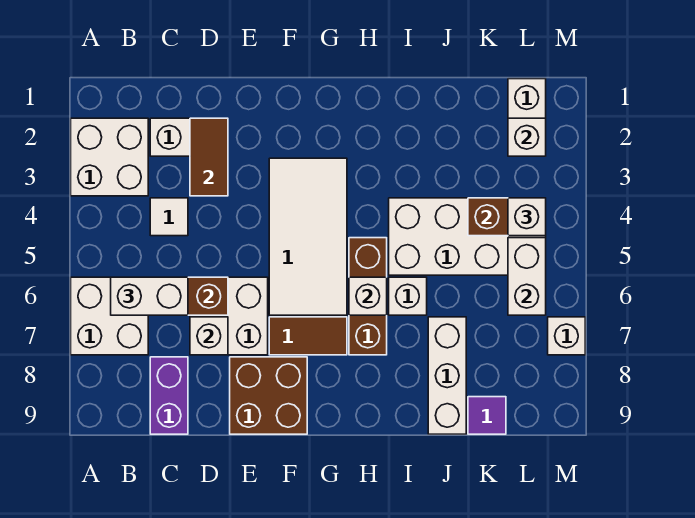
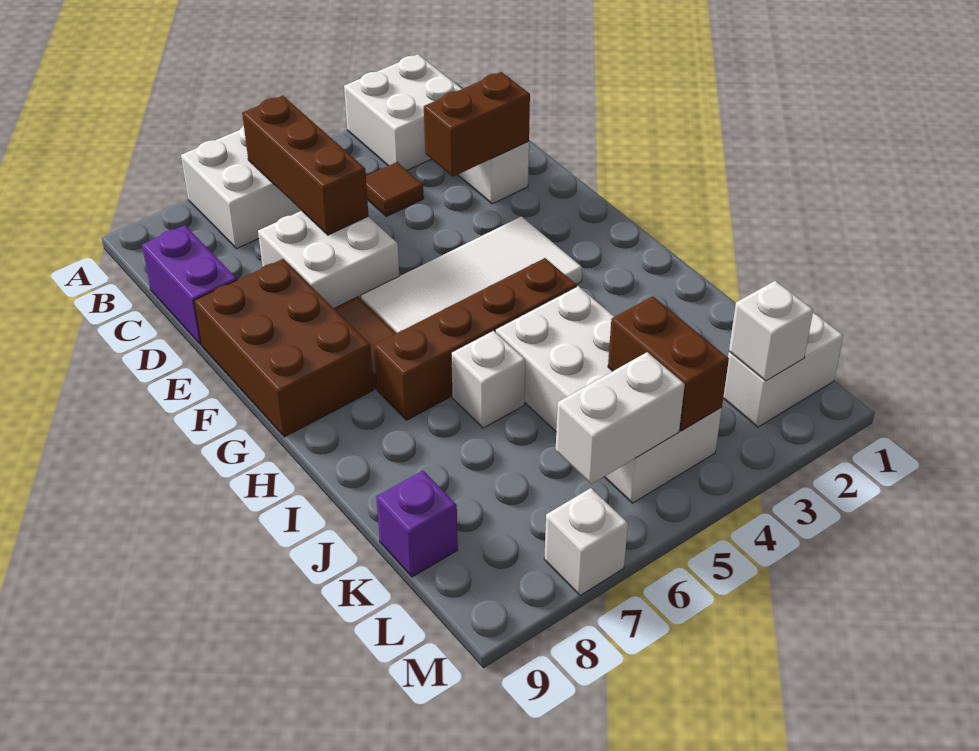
white 1x2 brick [111,277,188,315] -> none
white 1x1 tile [150,198,188,236] -> brown 1x1 tile [366,162,424,216]
purple 1x2 brick [150,357,188,434] -> purple 1x2 brick turned to [142,225,237,345]
brown 1x2 tile [190,118,228,196] -> brown 1x2 brick [424,72,530,177]
white 1x1 brick [190,317,228,355] -> none
brown 2x2 brick [230,357,307,434] -> brown 2x3 brick [194,259,373,437]
brown 1x3 brick [349,238,387,355] -> brown 1x4 brick [374,258,577,420]
white 1x1 brick [349,277,387,315] -> none
white 1x3 brick [428,317,466,434] -> none
purple 1x1 tile [468,397,506,434] -> purple 1x1 brick [376,471,458,577]
white 1x1 brick [508,198,546,236] -> none

